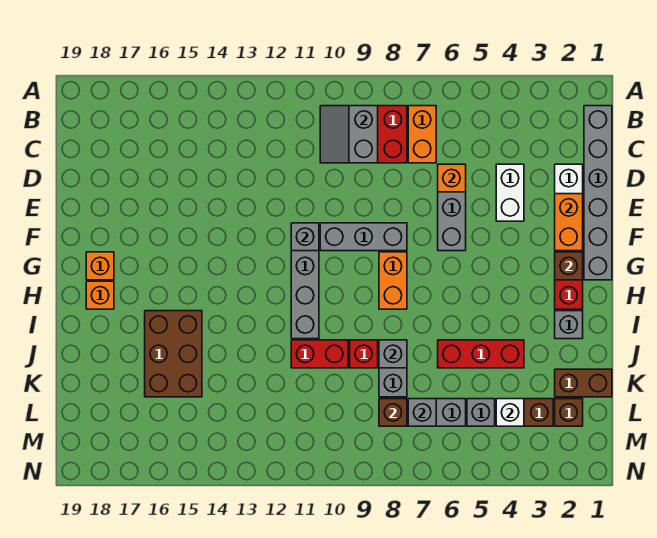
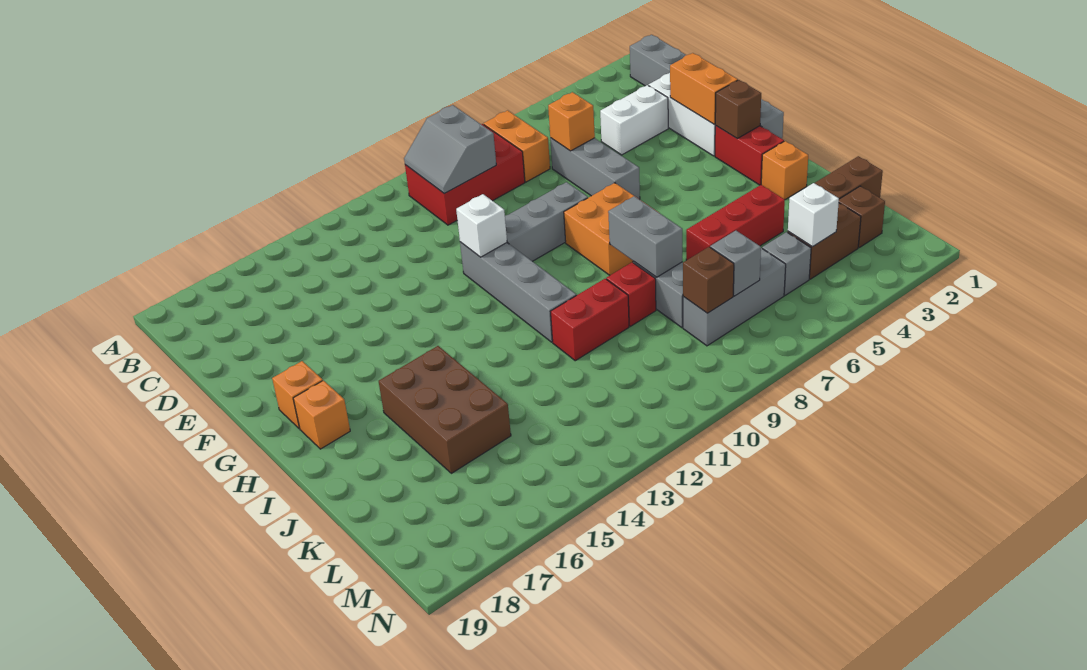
white 1x2 brick [496,164,524,221] -> white 1x2 brick turned to [600,85,668,155]
grey 1x1 brick [291,223,319,251] -> white 1x1 brick [456,194,507,257]
orange 1x2 brick [379,252,407,309] -> orange 2x2 brick [564,183,637,275]
grey 1x1 brick [555,311,583,339] -> orange 1x1 brick [761,141,808,200]
grey 1x1 brick [379,340,407,368] -> grey 1x2 brick [608,196,682,277]

